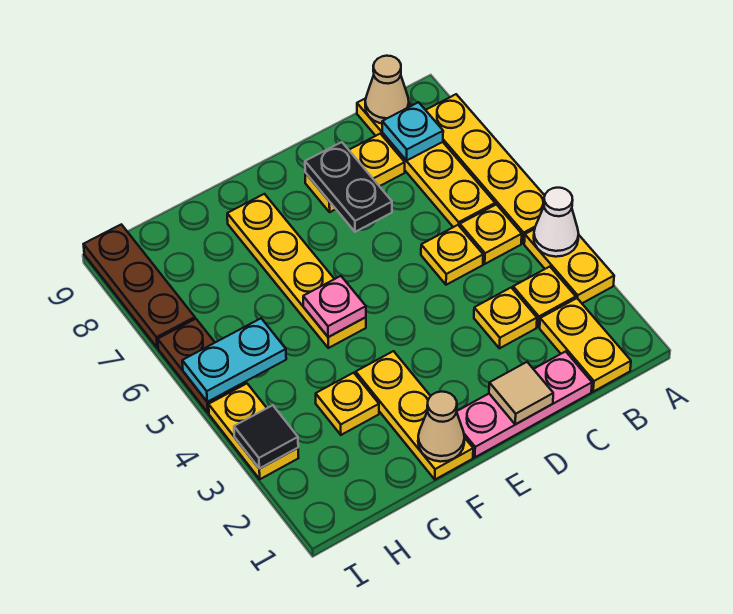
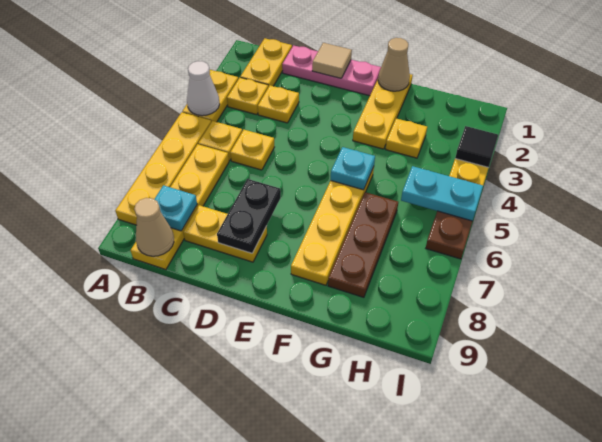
pink 1x1 plate [303,276,366,337] -> cyan 1x1 plate [331,147,375,190]
brown 1x3 plate [84,224,195,348] -> brown 1x3 plate moved to [328,192,398,297]

